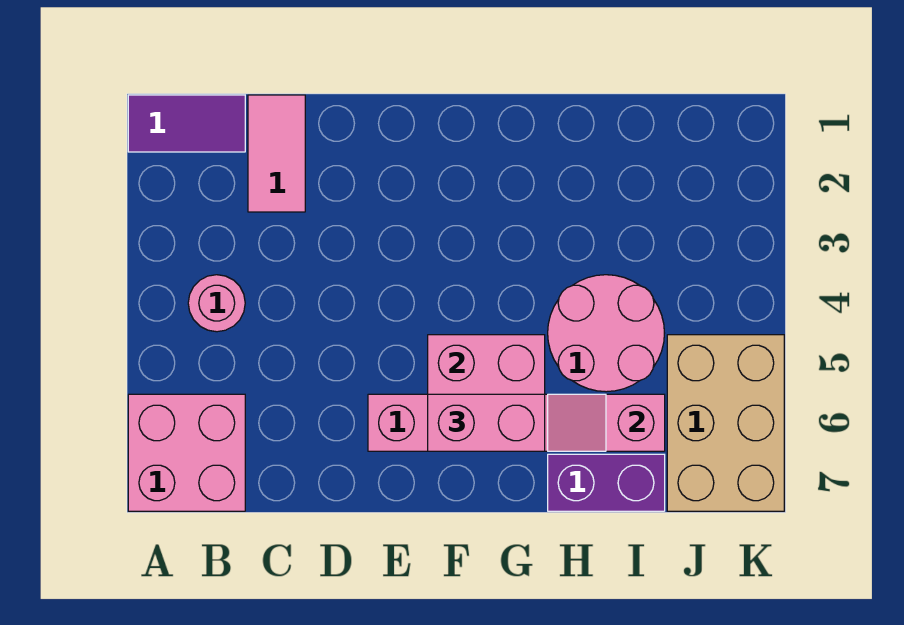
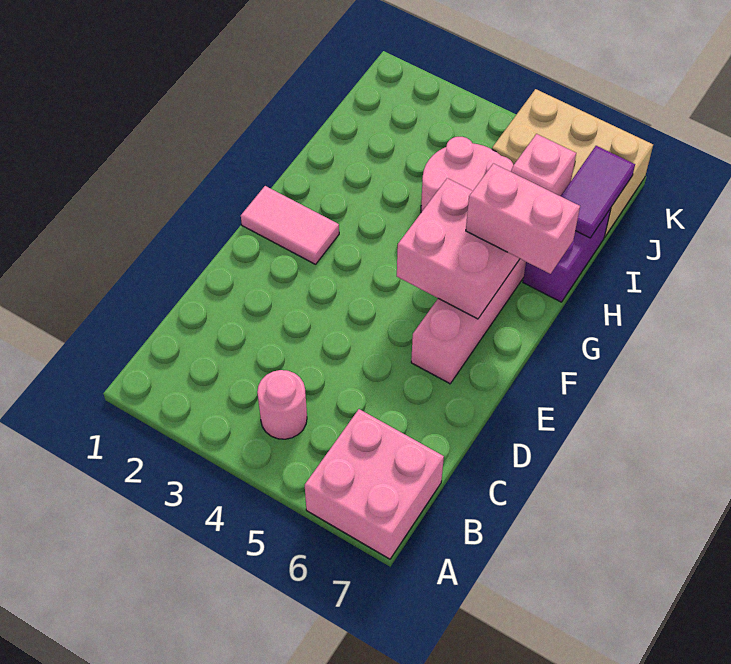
purple 1x2 tile [128,95,245,152] -> purple 1x2 tile moved to [561,146,635,238]
pink 1x2 tile [248,95,305,212] -> pink 1x2 tile moved to [241,186,339,264]
pink 1x2 brick [428,394,545,451] -> pink 1x2 brick turned to [466,163,580,274]

